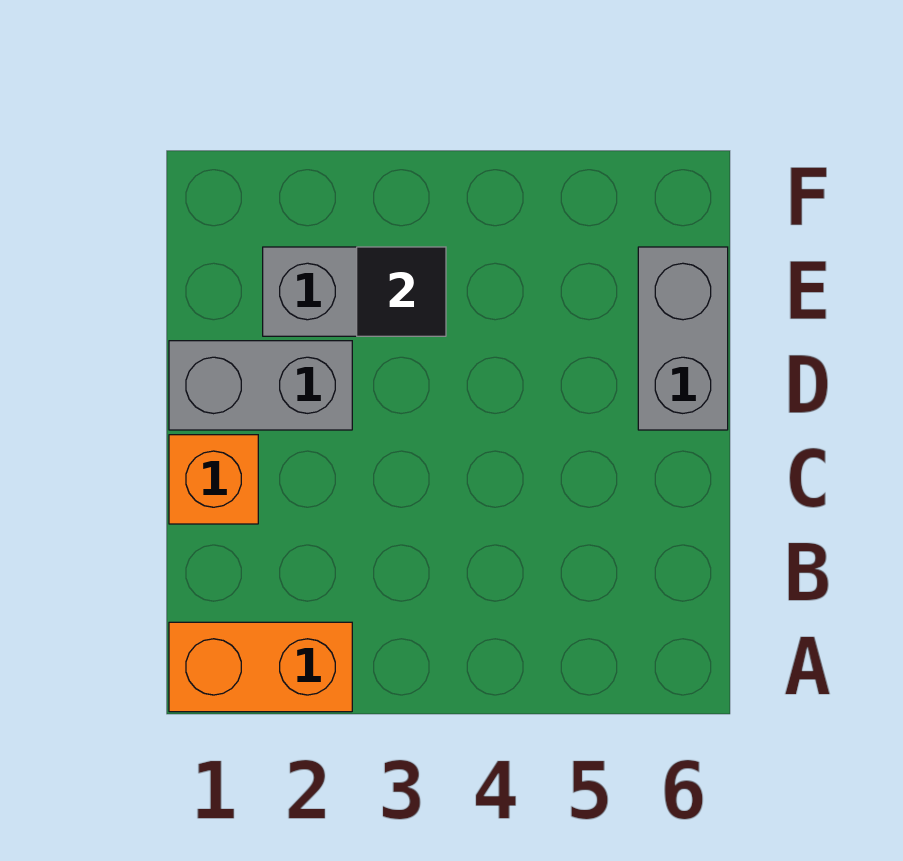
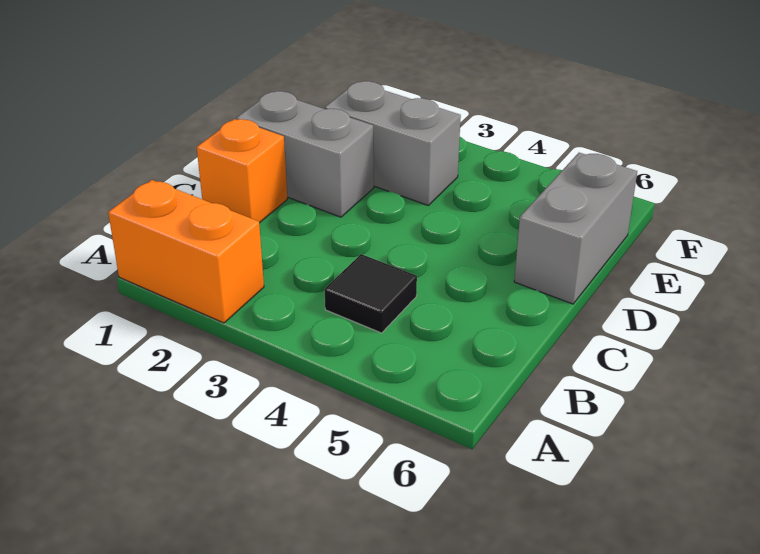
black 1x1 tile [357,247,446,336] -> black 1x1 tile moved to [325,254,417,333]

